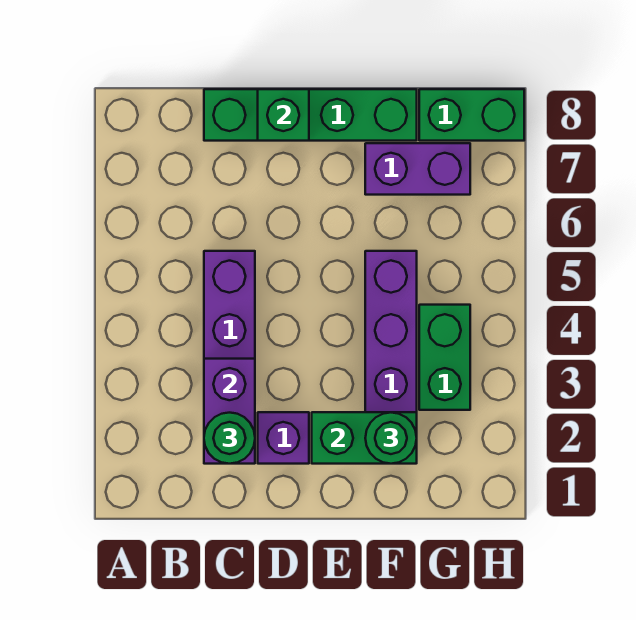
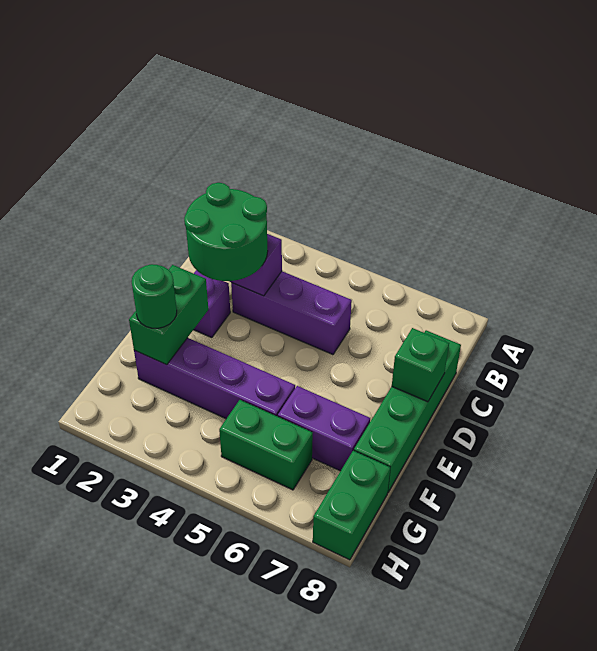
green 1x1 round brick [204,413,255,464] -> green 2x2 round brick [184,183,268,281]
purple 1x2 brick [365,143,470,195] -> purple 1x2 brick turned to [278,386,370,471]
green 1x2 brick [419,305,470,410] -> green 1x2 brick moved to [219,400,313,490]

